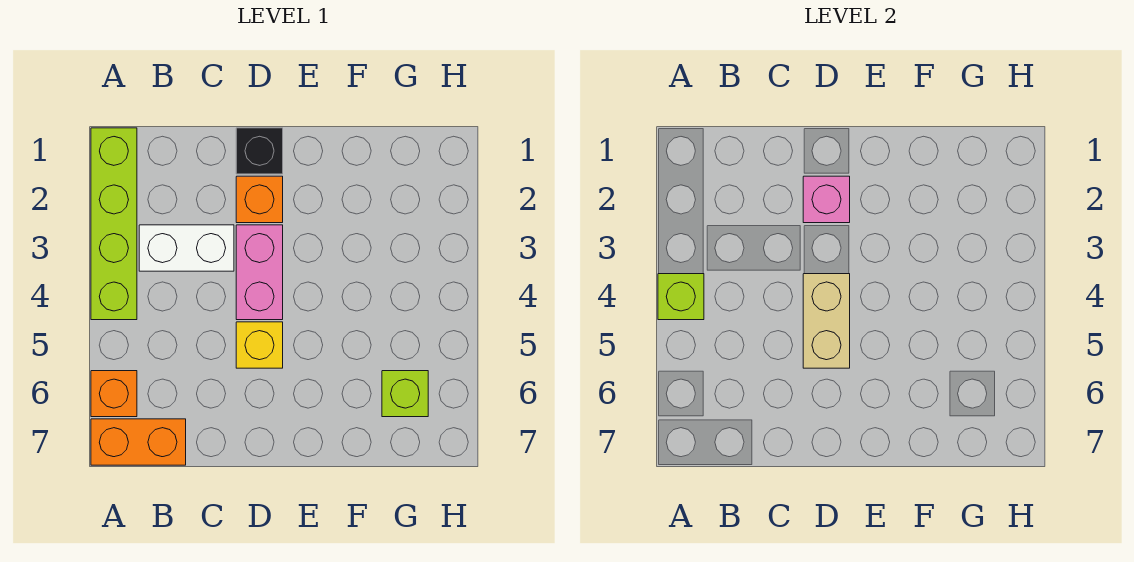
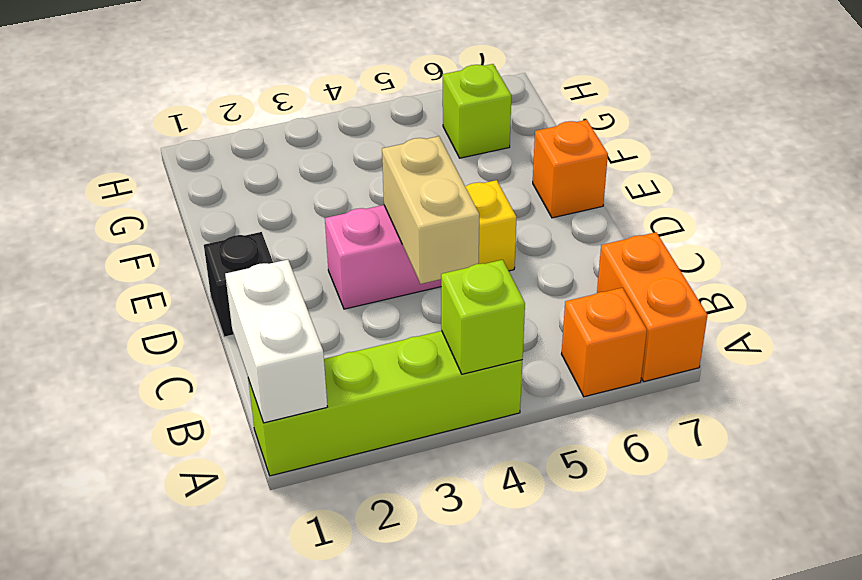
white 1x2 brick [139,225,234,271] -> white 1x2 brick moved to [225,260,327,423]
orange 1x1 brick [236,176,283,223] -> orange 1x1 brick moved to [533,120,608,218]
pink 1x1 brick [803,176,850,223] -> none
tan 1x2 brick [803,274,850,368] -> tan 1x2 brick turned to [382,136,479,284]

